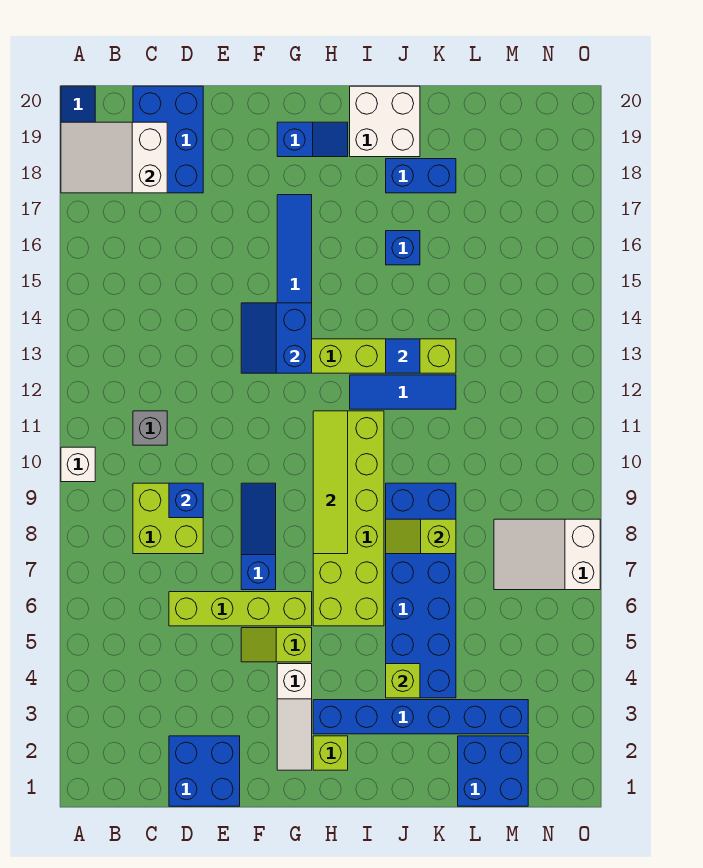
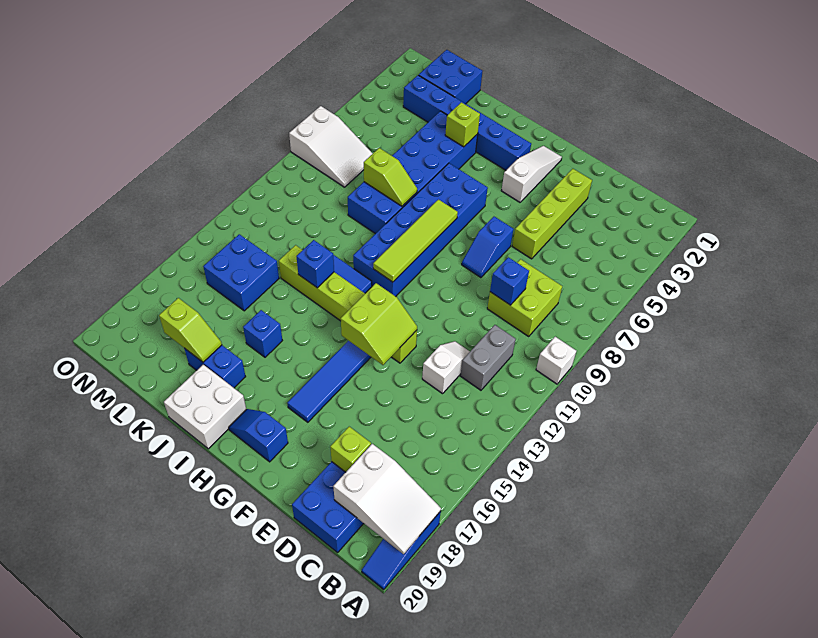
grey 1x1 brick [133,411,167,445] -> grey 1x2 brick [460,325,516,390]
blue 2x2 brick [169,736,240,806] -> blue 2x2 brick moved to [203,234,279,311]
lime 1x4 brick [169,592,312,626] -> lime 1x4 brick turned to [512,169,592,259]
none -> white 1x2 slope [422,341,470,394]
lime 1x2 slope [241,628,312,662] -> lime 1x2 slope moved to [159,298,222,362]
blue 1x3 slope [241,483,276,590] -> blue 1x2 slope [462,217,513,278]
blue 2x2 slope [241,303,312,373] -> lime 2x2 slope [341,283,417,365]
lime 1x1 brick [313,736,348,770] -> lime 1x1 brick moved to [330,427,371,472]
lime 2x6 brick [313,411,384,626] -> blue 2x6 brick [353,163,488,296]
blue 1x1 tile [386,339,420,373] -> blue 1x1 brick [296,240,334,288]

